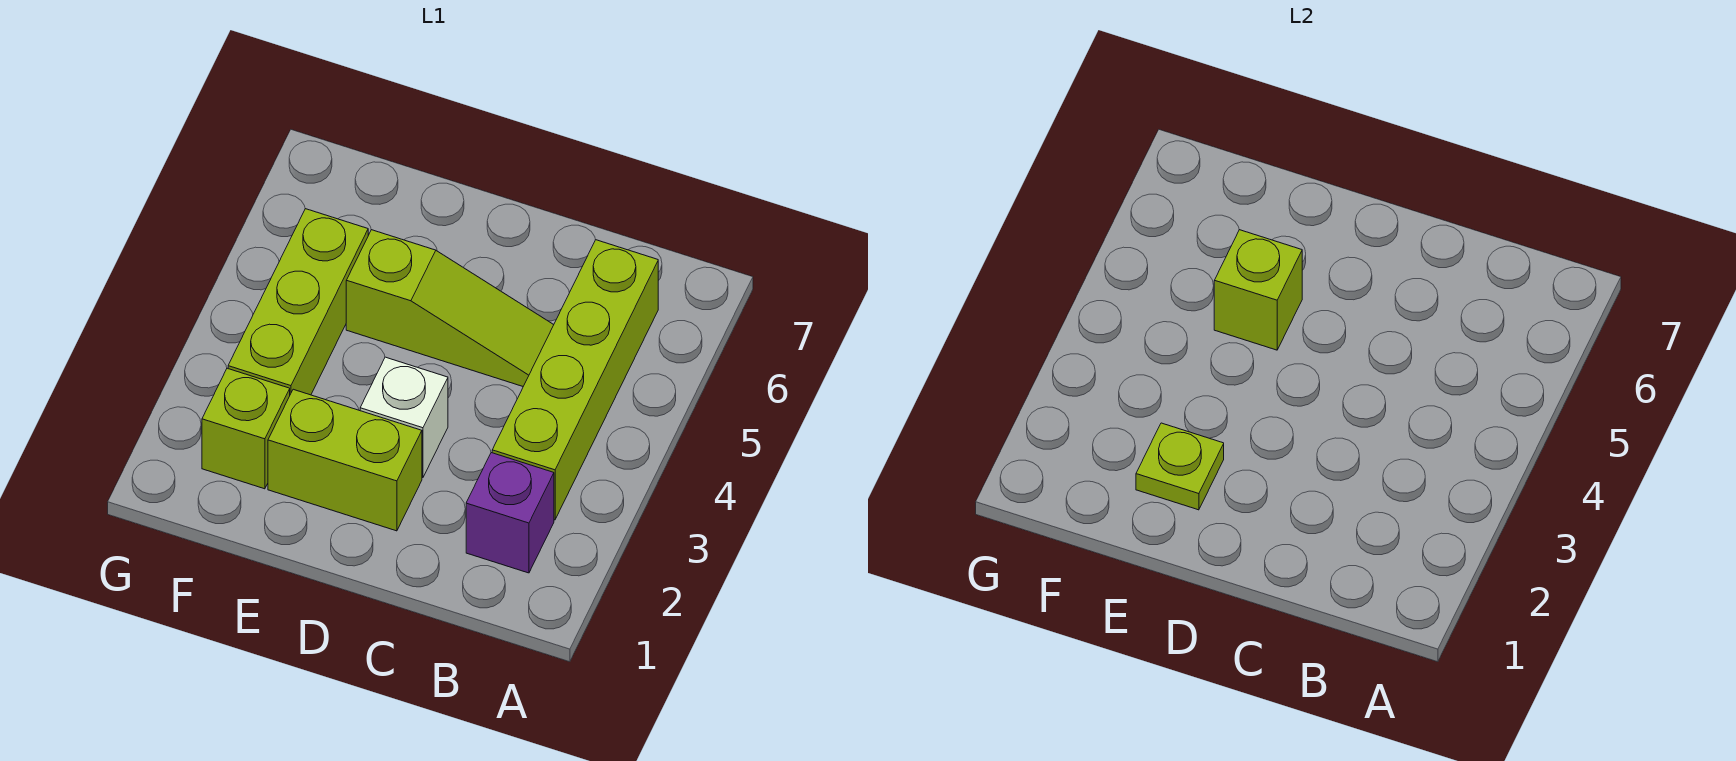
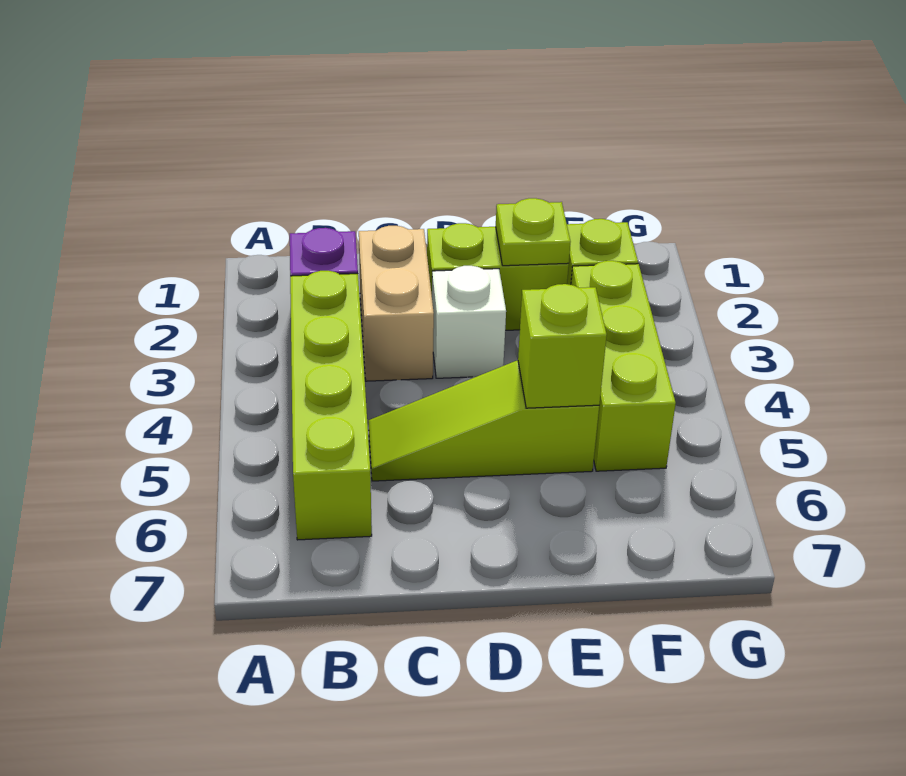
none -> tan 1x2 brick [359,226,434,381]

